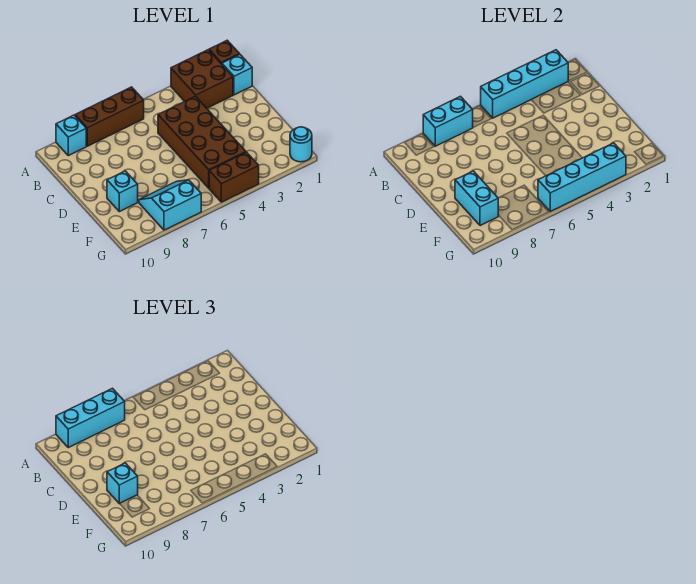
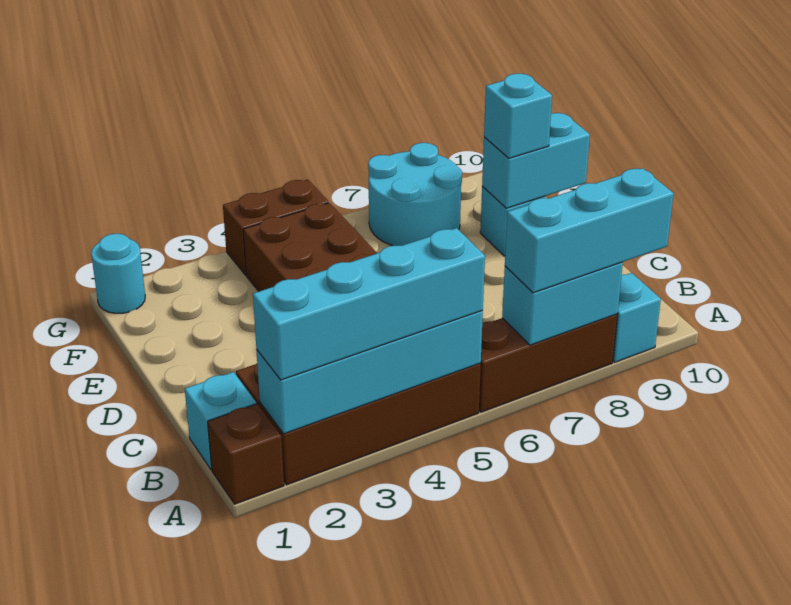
brown 2x2 brick [171,50,233,108] -> brown 2x4 brick [236,363,481,485]
cyan 1x2 brick [455,171,498,226] -> cyan 1x2 brick turned to [482,113,590,208]
cyan 2x2 slope [139,180,201,230] -> cyan 2x2 round brick [368,143,462,246]
cyan 1x4 brick [538,143,626,211] -> cyan 1x4 brick moved to [253,228,485,380]

